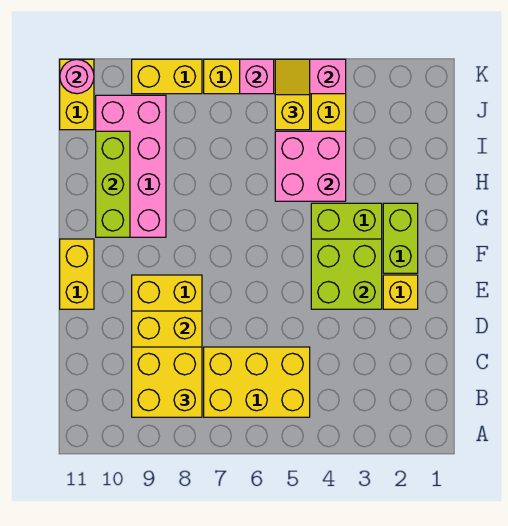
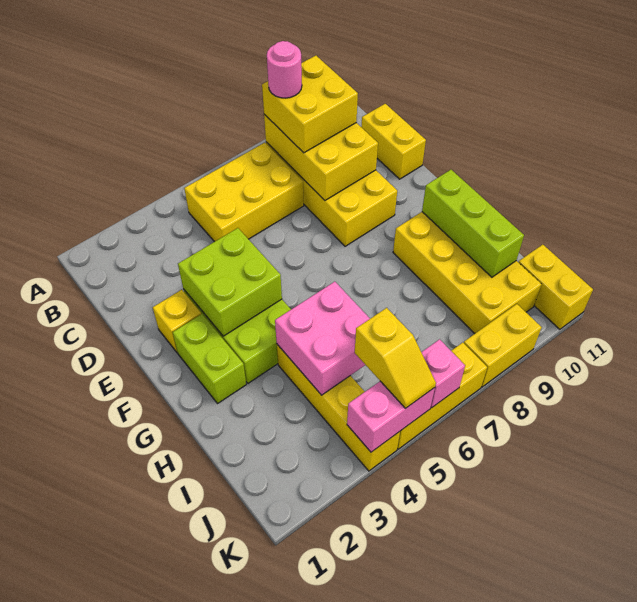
yellow 1x2 brick [60,239,94,309] -> yellow 1x2 brick moved to [361,104,426,179]
pink 2x4 brick [96,95,166,237] -> yellow 2x4 brick [393,212,541,334]
pink 1x1 round brick [60,59,94,94] -> pink 1x1 round brick moved to [267,41,302,98]

